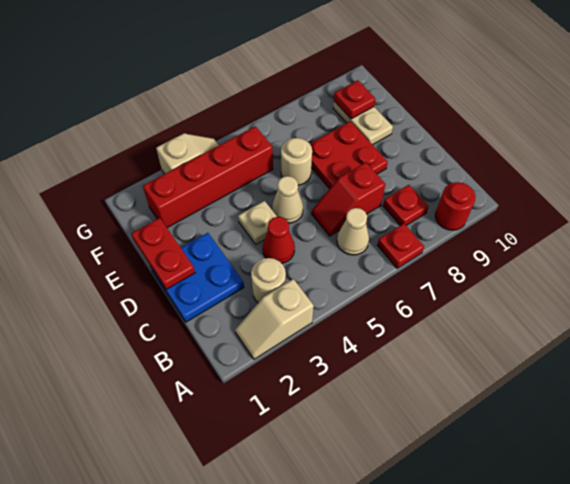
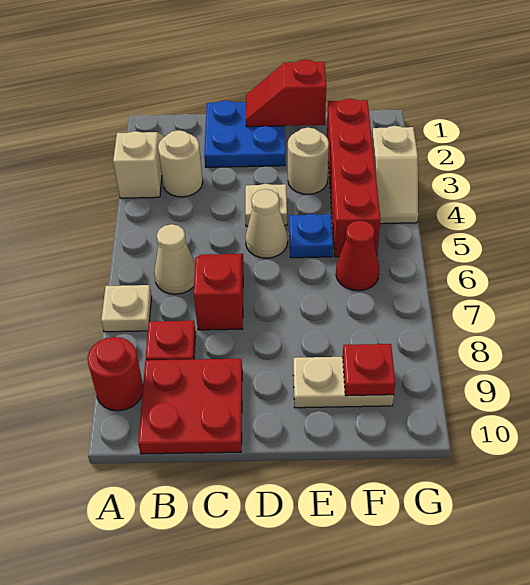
red 1x1 plate [377,224,424,268] -> tan 1x1 plate [101,285,152,332]
red 1x1 cone [263,217,295,263] -> red 1x1 cone moved to [336,220,379,291]
red 1x2 plate [131,218,195,290] -> red 1x2 slope [246,60,326,127]
red 2x2 plate [310,121,388,189] -> red 2x2 plate moved to [138,359,242,454]
none -> blue 1x1 plate [289,214,333,258]
tan 1x1 round brick [281,138,312,185] -> tan 1x1 round brick moved to [288,128,329,194]

